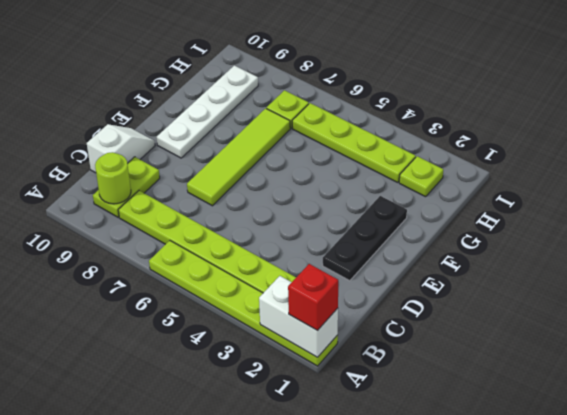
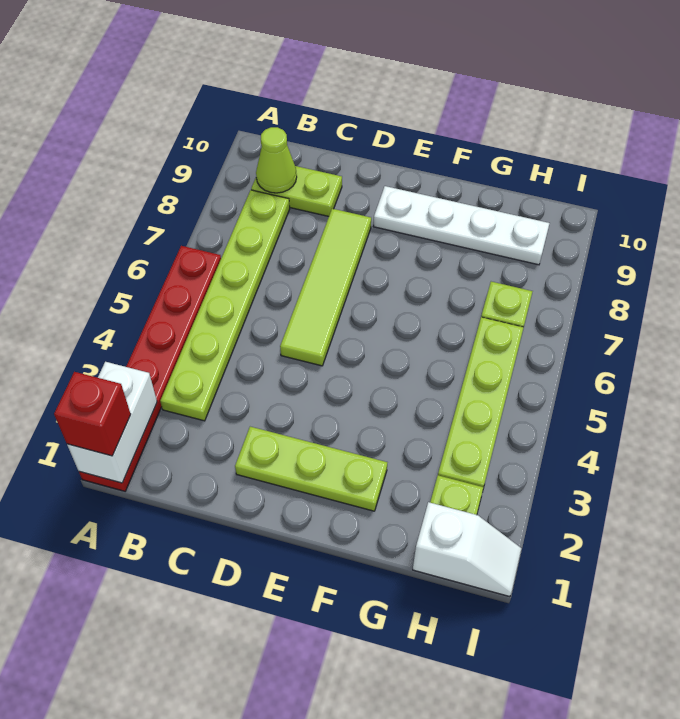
lime 1x6 plate [149,241,338,366] -> red 1x6 plate [79,246,221,491]
lime 1x1 round brick [95,152,131,204] -> lime 1x1 cone [256,127,297,193]
white 1x2 slope [87,124,155,173] -> white 1x2 slope moved to [413,502,521,597]
black 1x3 plate [323,196,407,281] -> lime 1x3 plate [235,427,387,511]
lime 1x4 tile [187,108,290,206] -> lime 1x4 tile turned to [280,209,371,366]

